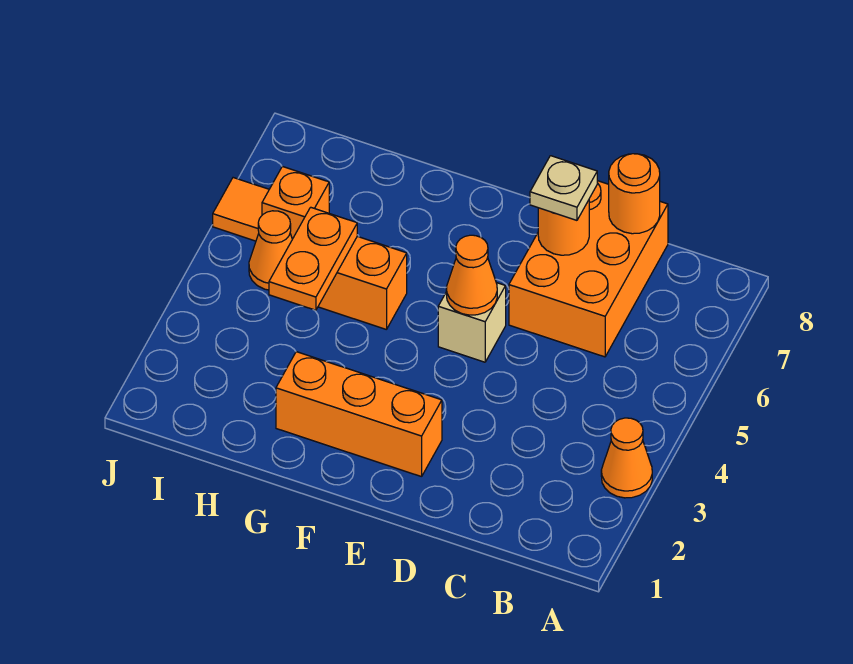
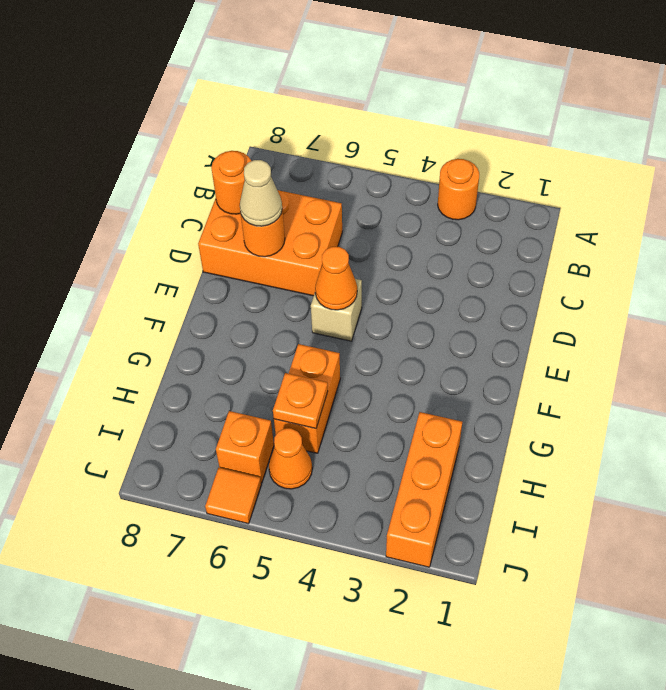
orange 1x1 cone [601,418,652,498] -> orange 1x1 round brick [438,159,479,220]
tan 1x1 plate [530,156,597,220] -> tan 1x1 cone [240,160,282,226]
orange 1x3 brick [276,352,442,477] -> orange 1x3 brick moved to [386,412,462,567]
orange 1x2 plate [269,207,357,310] -> orange 1x1 plate [273,373,328,429]

